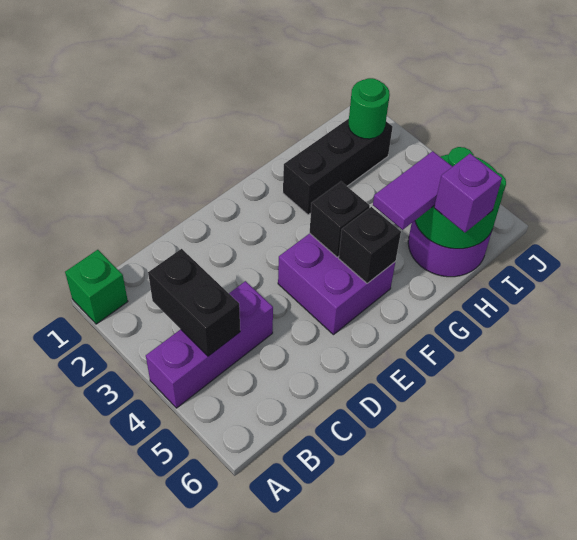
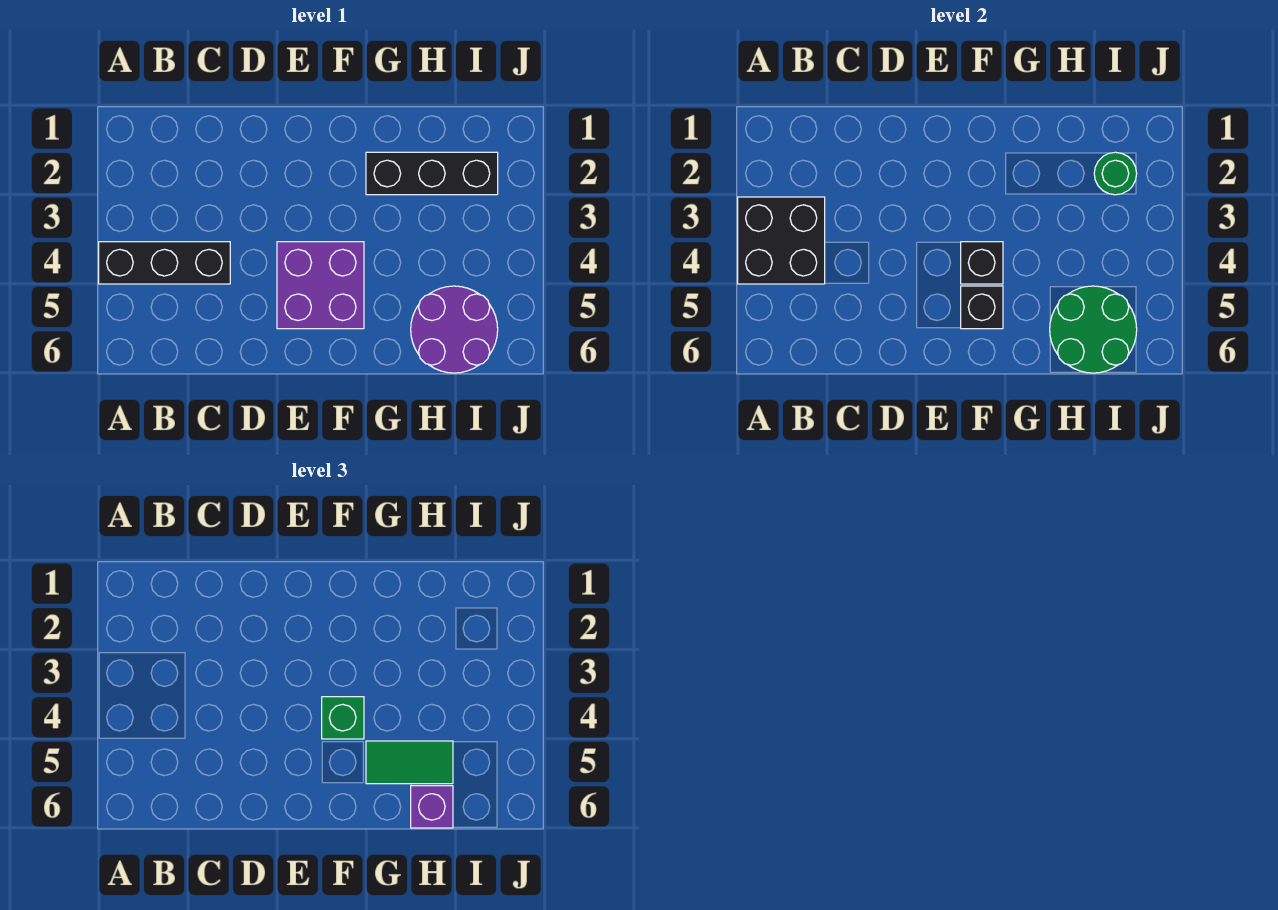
green 1x1 brick [65,250,128,324] -> green 1x1 brick moved to [322,697,364,739]
purple 1x3 brick [146,281,273,408] -> black 1x3 brick [99,242,230,284]
black 1x2 brick [148,249,240,356] -> black 2x2 brick [738,197,825,284]
purple 1x2 tile [373,151,452,230] -> green 1x2 tile [366,741,453,784]

